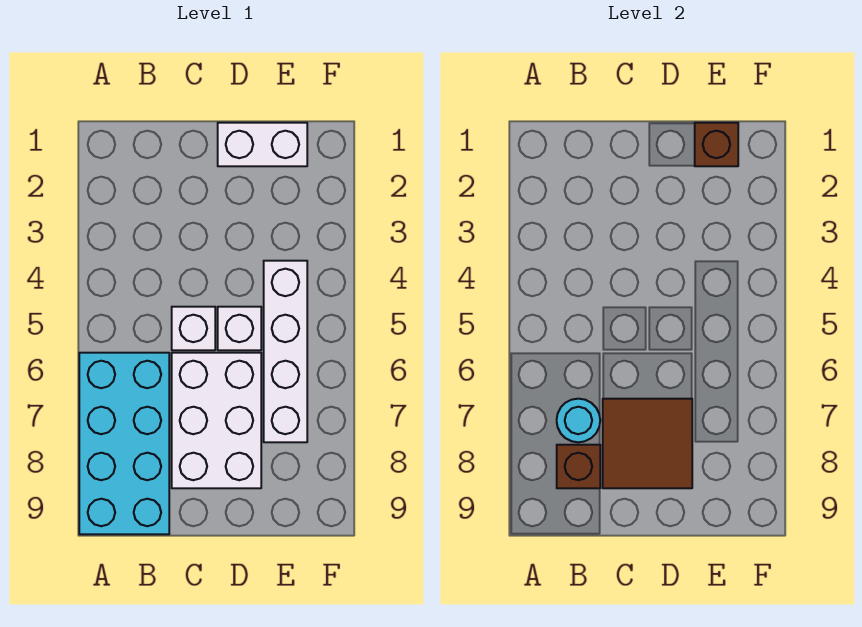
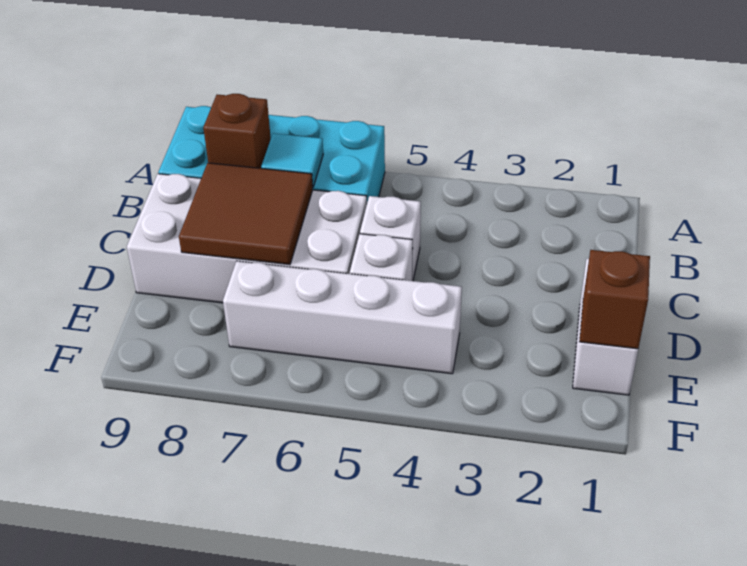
cyan 1x1 round brick [557,399,600,442] -> cyan 1x1 tile [261,133,323,187]
white 2x3 brick [172,353,261,488] -> white 2x4 brick [127,174,367,303]

